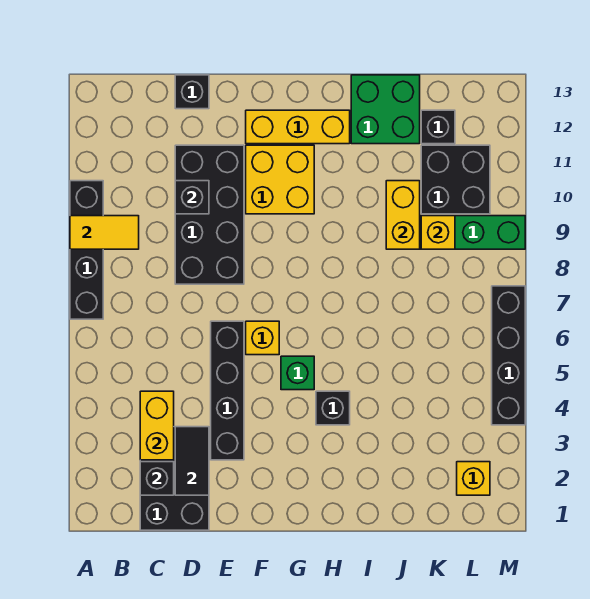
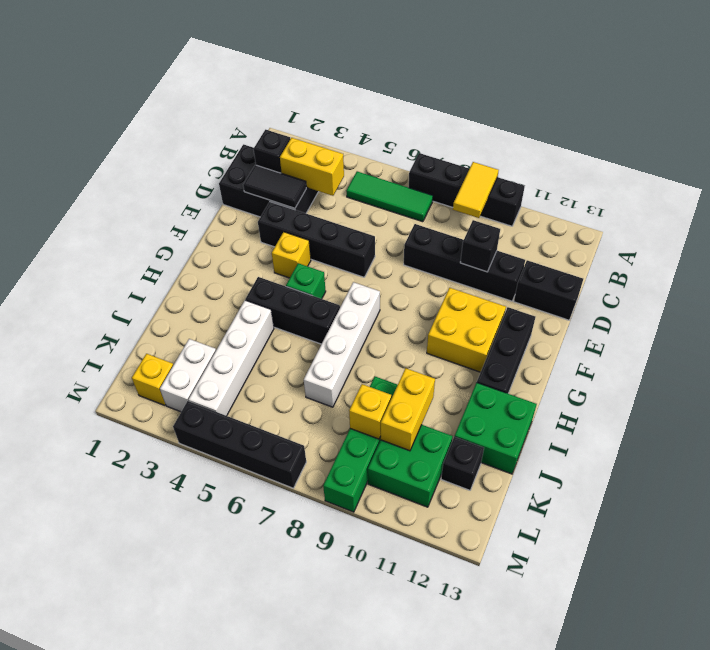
none -> green 1x3 tile [346,171,433,222]
black 2x4 brick [175,145,244,284] -> black 1x4 brick [404,224,525,301]
black 1x1 brick [175,75,209,109] -> black 1x2 brick [514,260,583,320]
yellow 1x1 brick [246,321,279,355] -> yellow 1x1 brick moved to [272,232,311,278]
yellow 1x3 brick [246,110,350,144] -> black 1x3 brick [477,307,535,393]
none -> white 1x4 brick [304,282,380,407]
black 1x1 brick [316,391,350,425] -> black 1x3 brick [245,277,340,344]
none -> white 1x4 brick [188,300,274,416]
yellow 1x2 brick [386,181,420,249] -> yellow 1x2 brick turned to [381,368,435,451]
none -> white 1x2 brick [160,339,216,412]
black 2x2 brick [421,145,490,214] -> green 2x2 brick [368,425,453,507]

